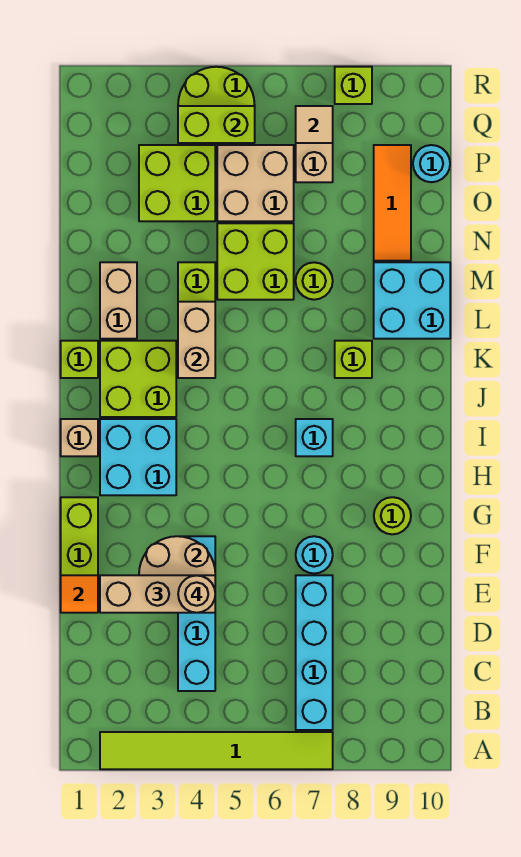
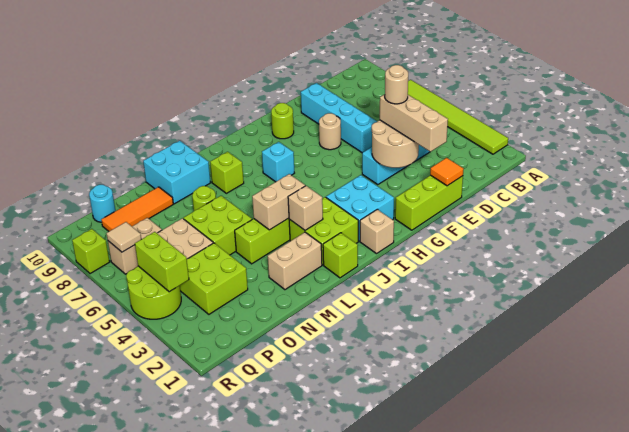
cyan 1x4 brick [296,575,333,730] -> cyan 1x4 brick turned to [301,83,377,153]
cyan 1x1 round brick [296,536,333,574] -> tan 1x1 round brick [319,113,341,150]
none -> tan 1x1 brick [288,186,323,230]

